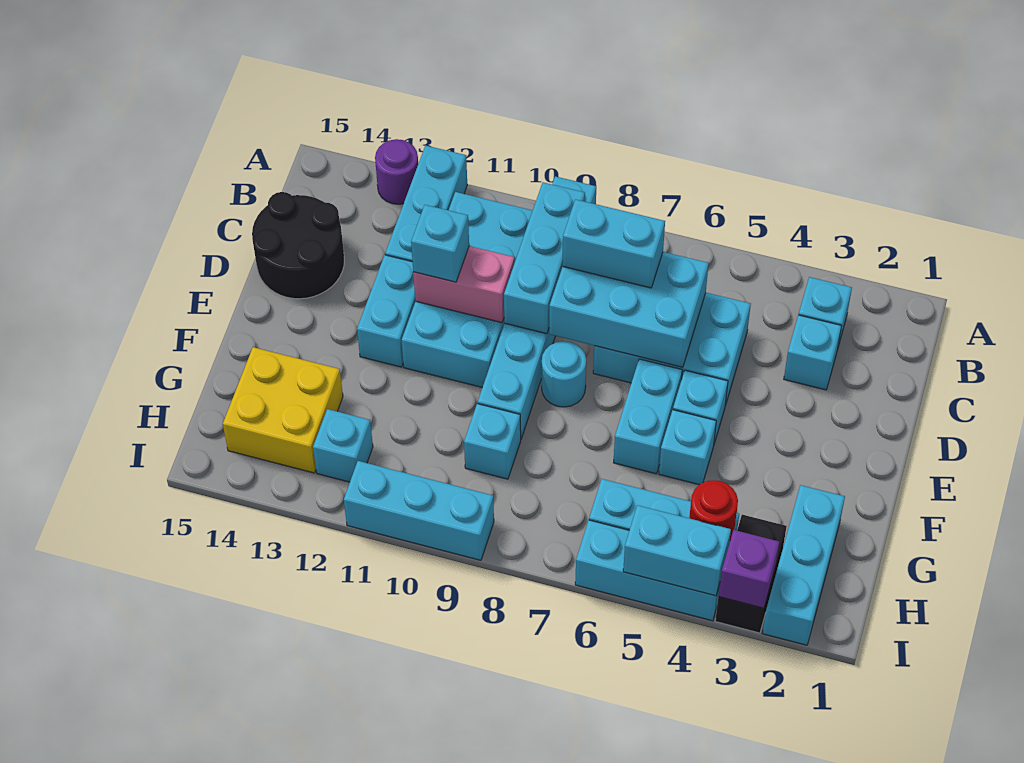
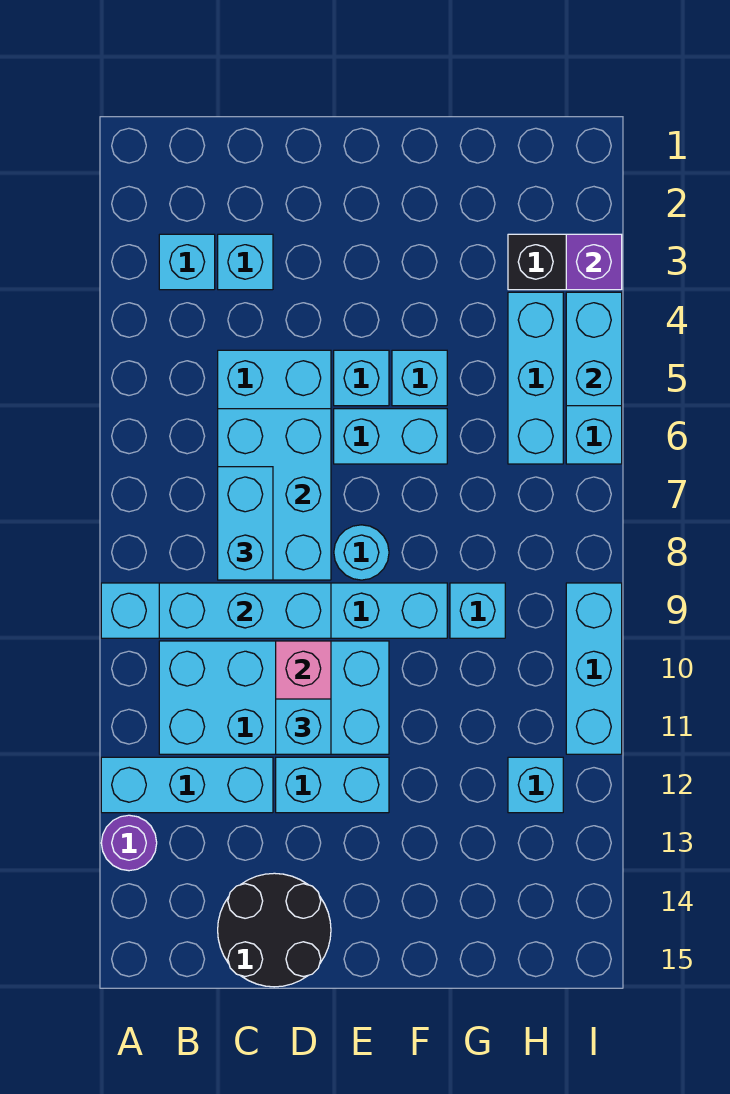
cyan 1x3 brick [762,485,845,645] -> none
yellow 2x2 brick [223,347,343,473] -> none
red 1x1 round brick [689,480,738,540] -> none

